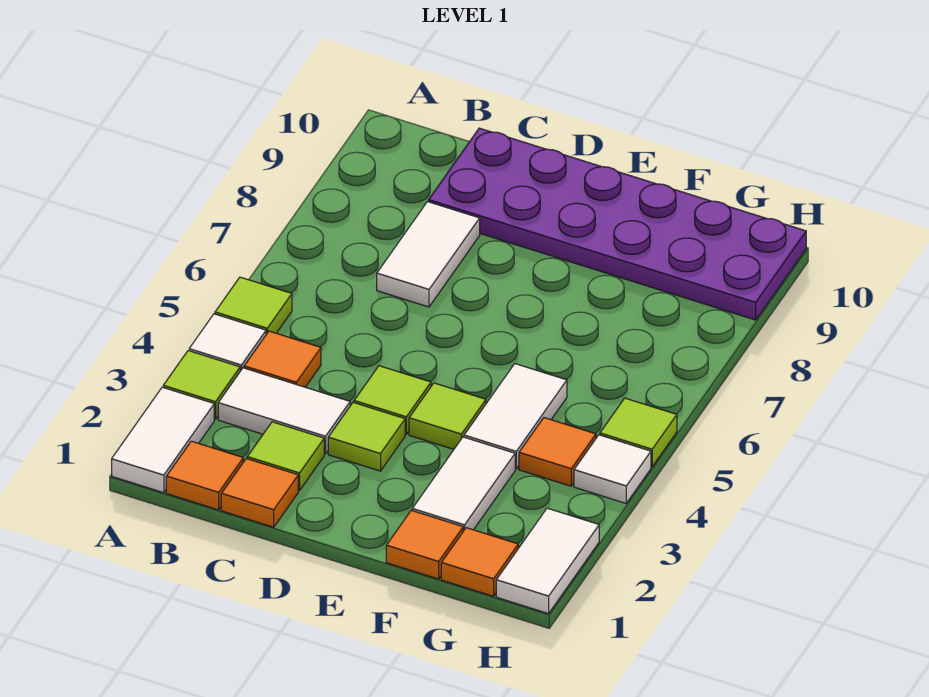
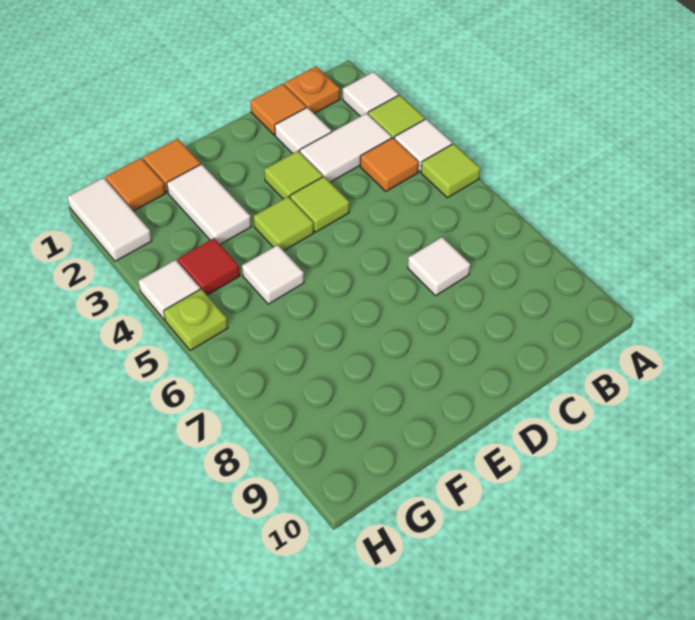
white 1x2 tile [112,387,214,493] -> white 1x1 tile [343,72,398,116]
orange 1x1 tile [166,441,243,510] -> orange 1x1 plate [284,66,340,113]
lime 1x1 tile [247,422,324,491] -> white 1x1 tile [275,107,332,153]
white 1x2 tile [377,202,480,307] -> white 1x1 tile [408,237,470,296]
purple 2x6 plate [429,128,806,320] -> none
white 1x2 tile [464,364,567,469] -> white 1x1 tile [242,245,304,304]
orange 1x1 tile [519,418,596,486] -> red 1x1 tile [178,238,240,295]
lime 1x1 tile [600,398,677,467] -> lime 1x1 plate [164,289,228,351]

